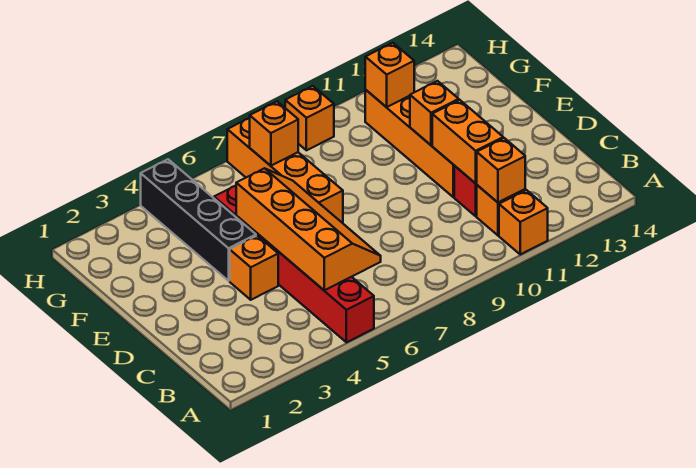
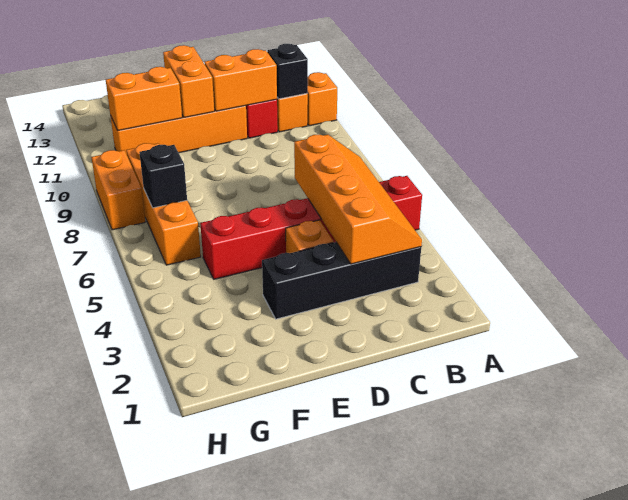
orange 2x4 slope [236,168,381,290] -> orange 2x4 slope turned to [294,135,422,264]
orange 1x1 brick [477,138,525,203] -> black 1x1 brick [267,44,308,99]
black 1x4 brick [141,159,256,281] -> black 1x4 brick moved to [262,242,421,319]
orange 1x4 brick [227,118,343,223] -> orange 1x4 brick turned to [126,143,201,265]
orange 1x1 brick [410,81,459,145] -> orange 1x2 brick [163,45,214,118]
orange 1x1 brick [250,101,298,166] -> black 1x1 brick [139,145,187,208]
orange 1x1 brick [365,43,414,107] -> orange 1x2 brick [106,67,182,131]
orange 1x1 brick [285,86,334,150] -> orange 1x2 brick [92,150,146,230]

